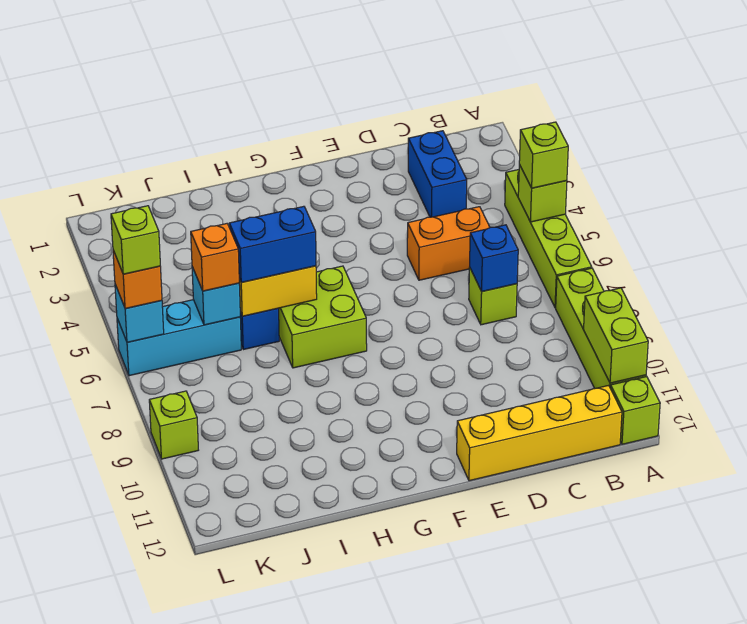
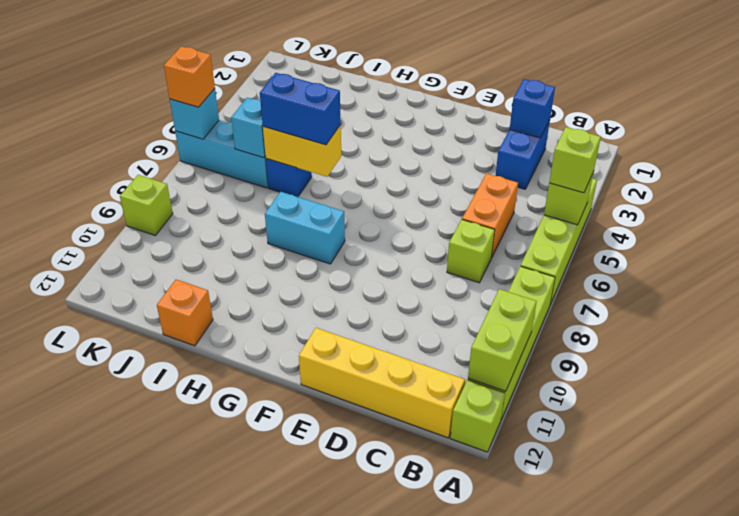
orange 1x2 brick [407,207,490,280] -> orange 1x2 brick turned to [462,173,518,258]
blue 1x1 brick [470,225,518,291] -> blue 1x1 brick moved to [510,79,555,138]
lime 2x2 brick [278,266,367,368] -> none
none -> cyan 1x2 brick [265,192,345,264]
orange 1x1 brick [191,224,239,291] -> orange 1x1 brick moved to [157,279,213,346]
lime 1x1 brick [111,206,160,274] -> none

